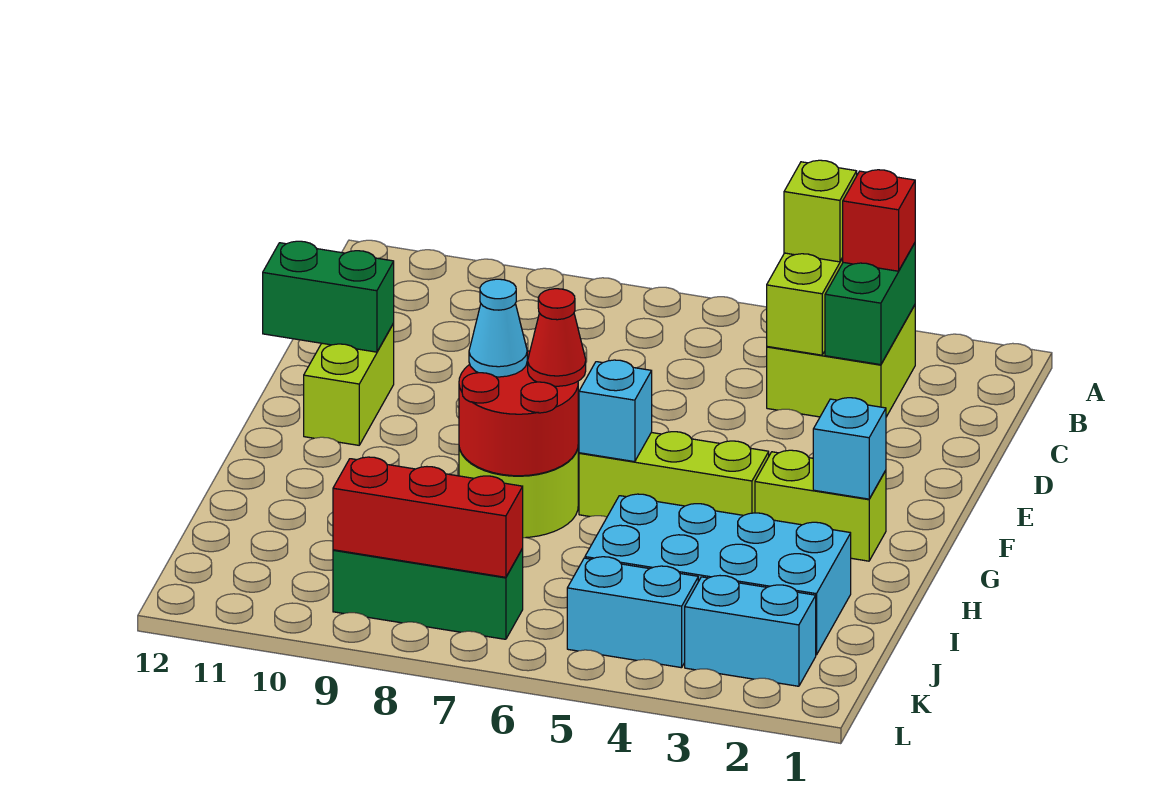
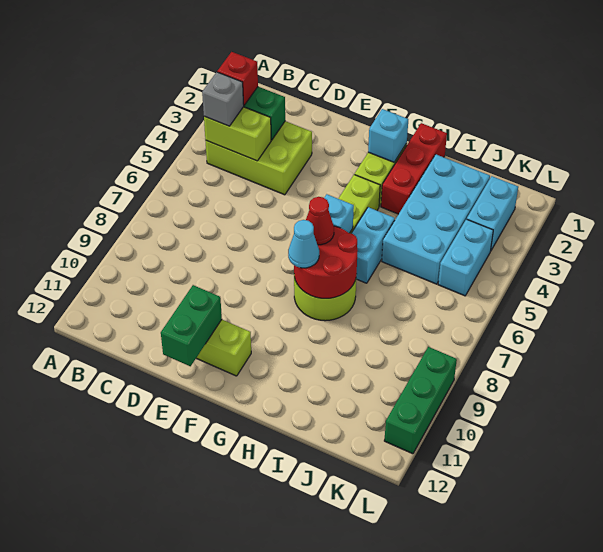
lime 2x2 brick [767,305,915,417] -> lime 2x3 brick [205,121,312,195]
lime 1x1 brick [784,160,857,262] -> grey 1x1 brick [202,72,244,126]
none -> cyan 1x2 brick [352,207,395,283]
green 1x3 brick [333,549,523,639] -> green 1x3 brick moved to [384,347,457,454]
red 1x3 brick [333,457,523,577] -> red 1x3 brick moved to [381,123,447,214]

